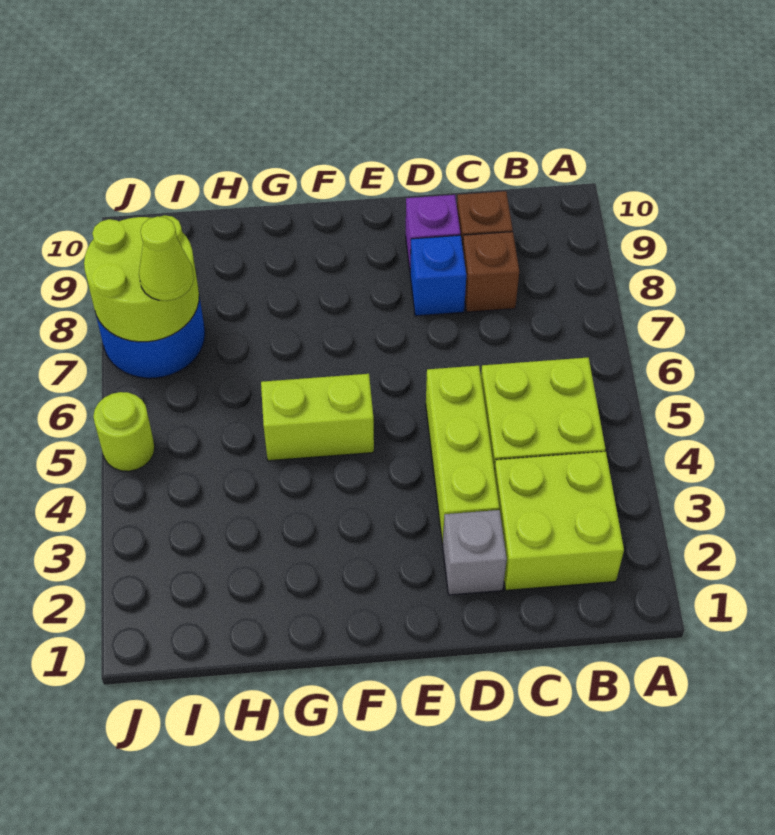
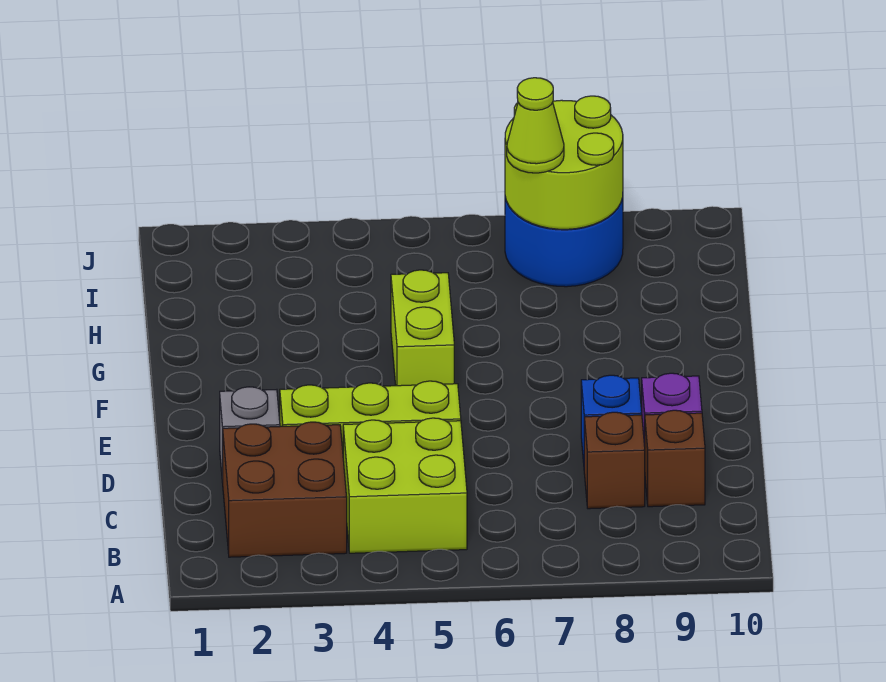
lime 2x2 brick [494,451,624,590] -> brown 2x2 brick [223,422,347,557]
lime 1x1 round brick [93,392,155,471] -> none

